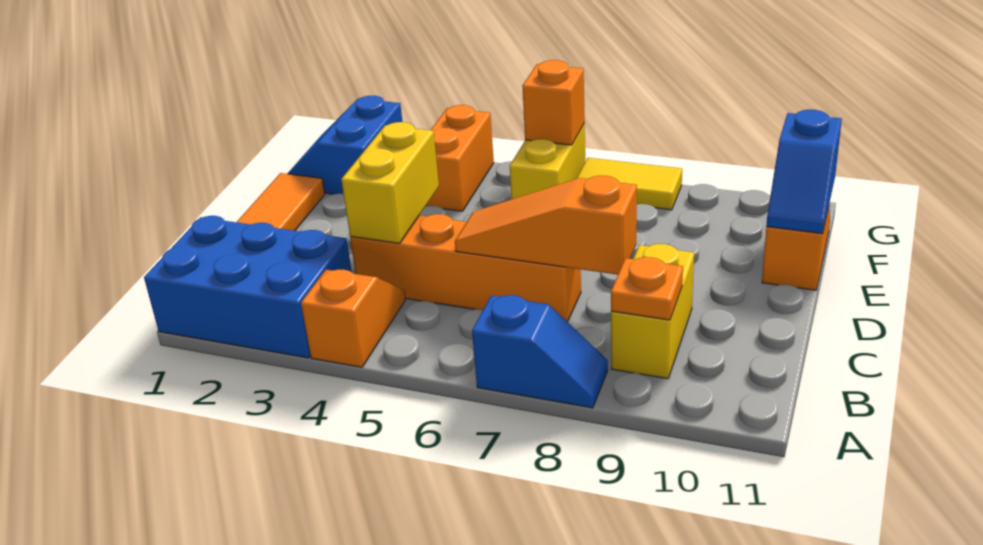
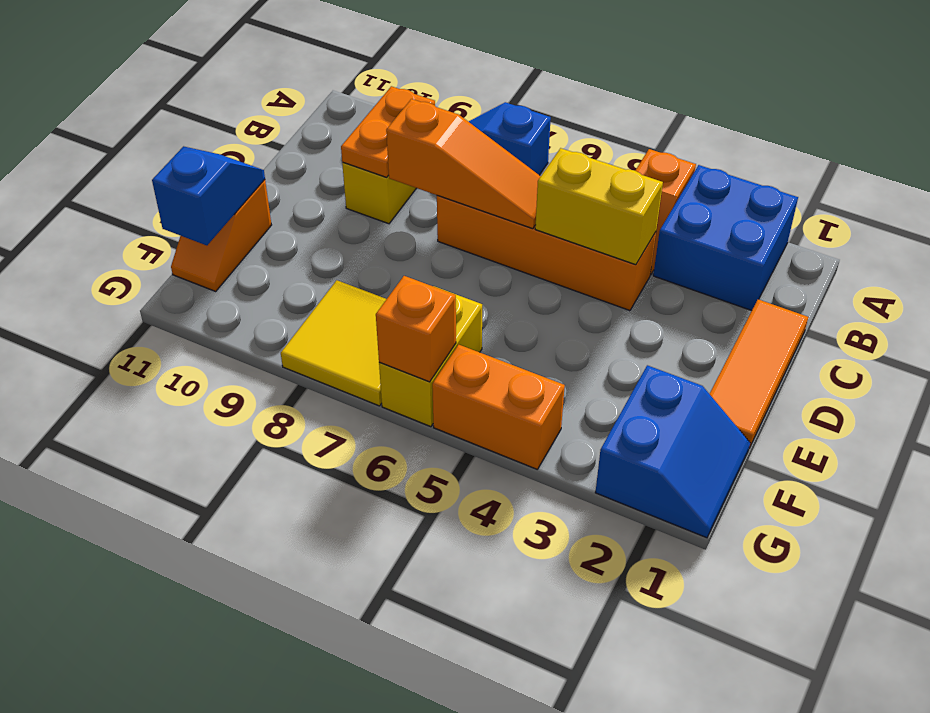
blue 2x3 brick [144,216,352,358] -> blue 2x2 brick [653,165,798,311]
orange 1x1 plate [611,257,683,320] -> orange 1x2 plate [341,86,435,177]
yellow 1x2 brick [341,122,439,244] -> yellow 1x2 brick turned to [535,148,663,265]
orange 1x2 brick [426,105,494,211] -> orange 1x2 brick turned to [432,345,565,469]
yellow 1x2 tile [577,158,682,210] -> yellow 2x2 tile [281,280,386,406]

